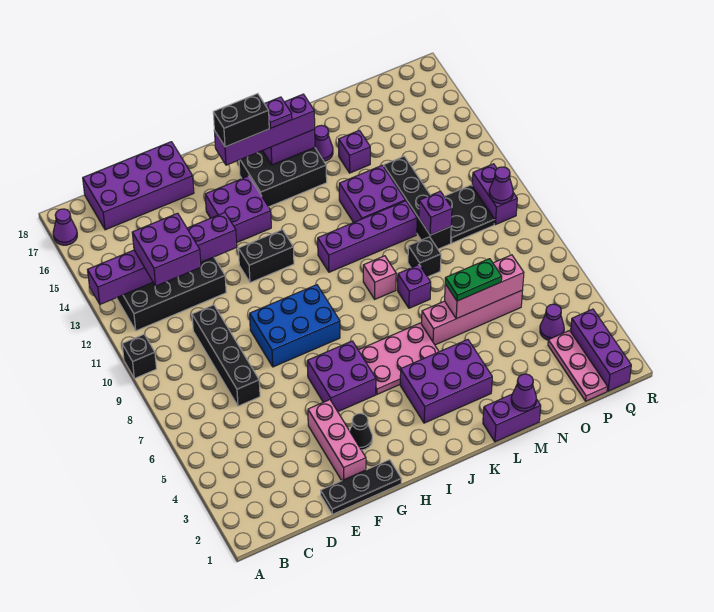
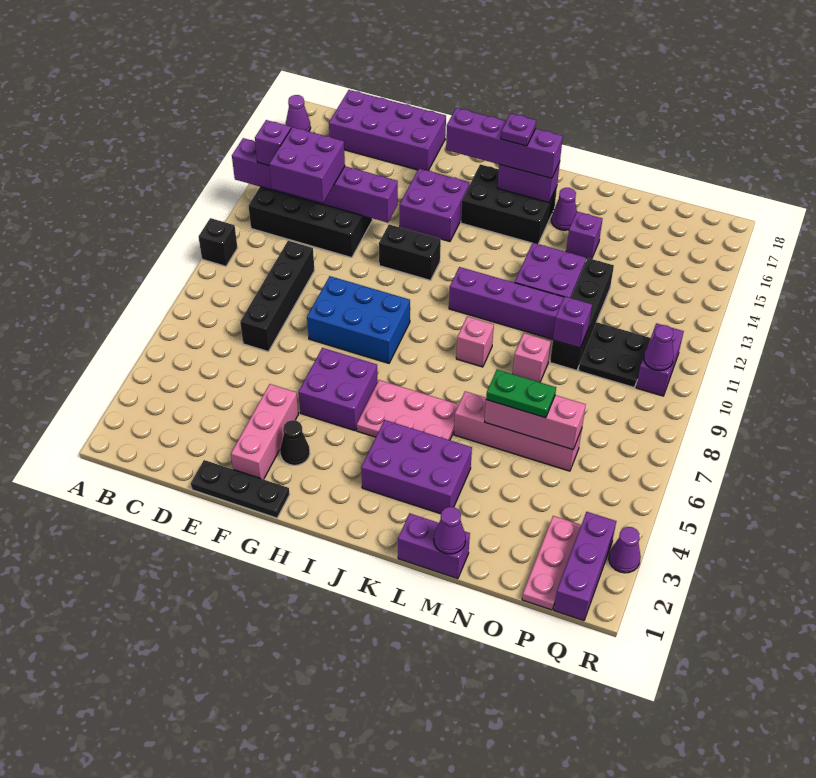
black 1x2 brick [213,94,269,147] -> none
purple 1x1 brick [398,265,431,308] -> purple 1x1 brick moved to [255,120,291,166]
black 1x1 brick [408,237,441,277] -> pink 1x1 brick [513,333,551,382]
purple 1x1 cone [540,304,564,340] -> purple 1x1 cone moved to [609,527,641,573]

